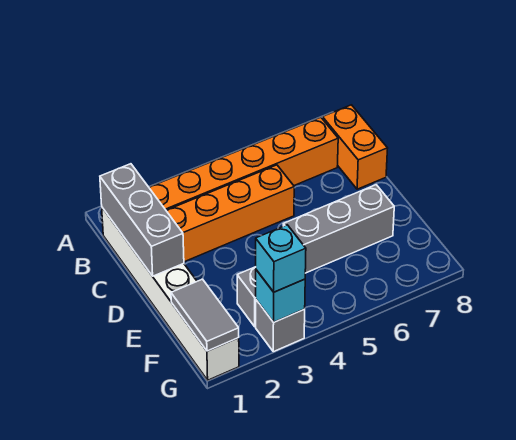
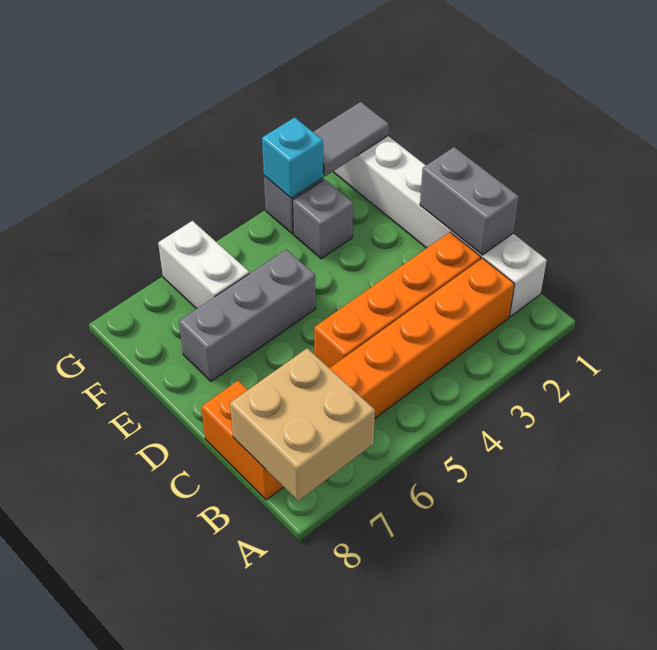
none -> tan 2x2 brick [230,348,375,501]
grey 1x3 brick [100,164,184,276] -> grey 1x2 brick [420,147,519,255]
grey 1x2 tile [171,279,239,351] -> grey 1x2 tile turned to [313,102,389,176]
none -> white 1x2 brick [158,221,249,309]
cyan 1x1 brick [256,225,306,292] -> none

